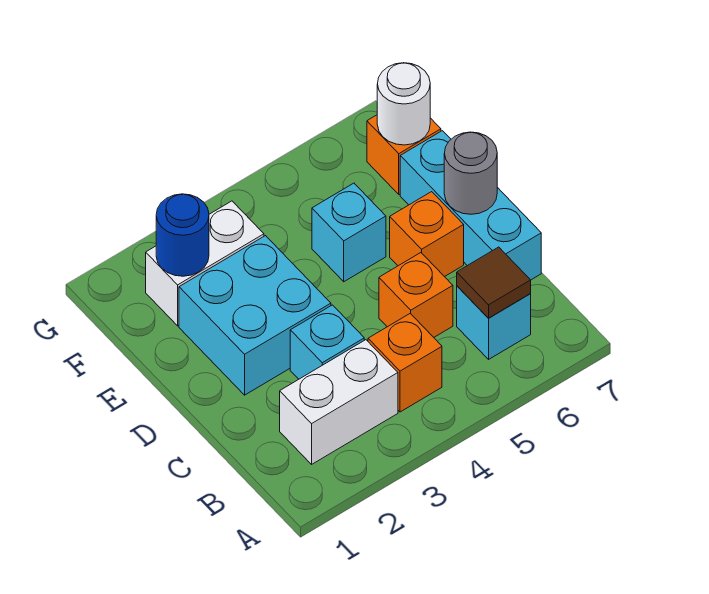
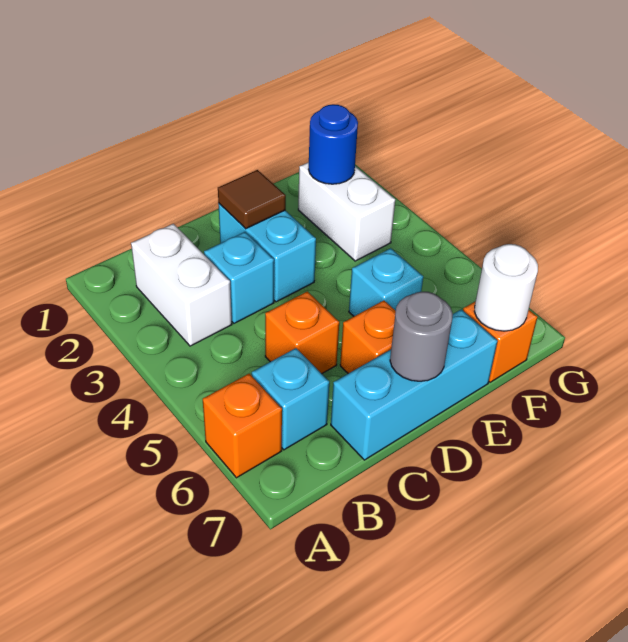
orange 1x1 brick [368,314,442,412] -> orange 1x1 brick moved to [203,374,282,478]
brown 1x1 tile [457,247,531,318] -> brown 1x1 tile moved to [218,170,286,229]
cyan 2x2 brick [179,236,331,395] -> cyan 1x2 brick [218,203,316,302]

